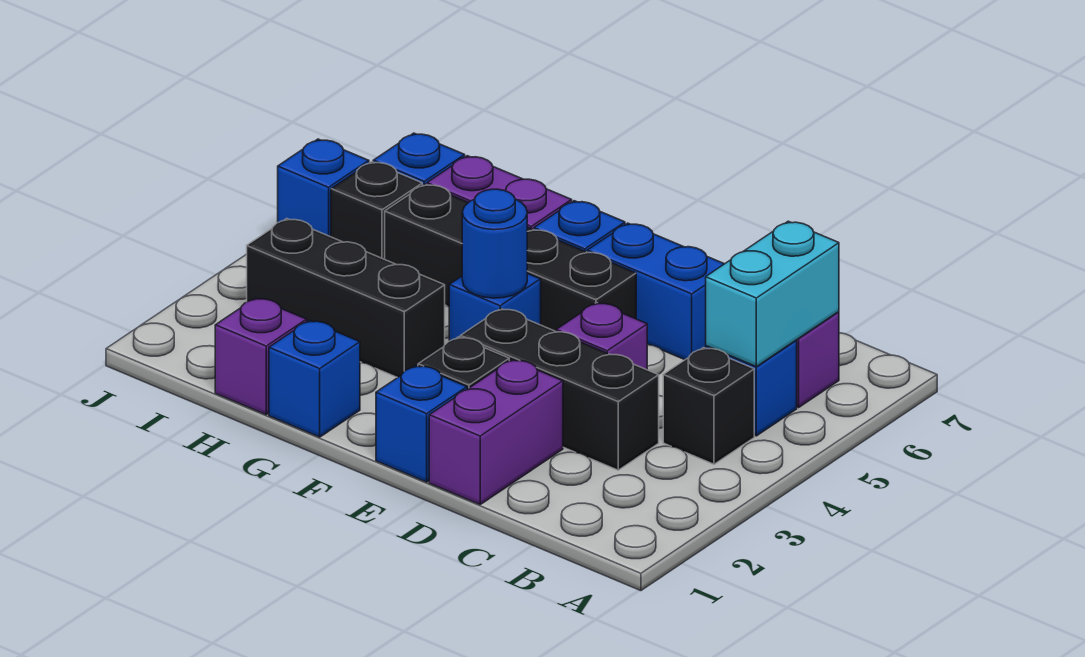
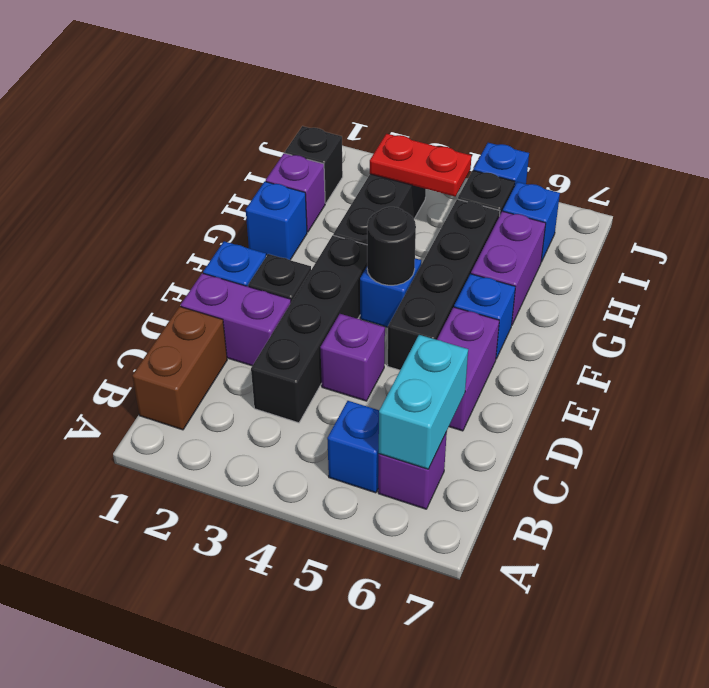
none -> brown 1x2 brick [132,306,227,430]
black 1x1 brick [663,348,754,464] -> black 1x1 brick moved to [285,126,343,203]
cyan 1x2 brick [706,221,839,367] -> cyan 1x2 brick turned to [379,335,468,469]
black 1x3 brick [460,308,659,470] -> black 1x4 brick [251,235,367,423]
blue 1x2 brick [587,223,724,360] -> purple 1x2 brick [437,307,499,431]
blue 1x1 round brick [462,189,527,298] -> black 1x1 round brick [367,207,416,285]
none -> red 1x2 plate [370,134,471,197]

